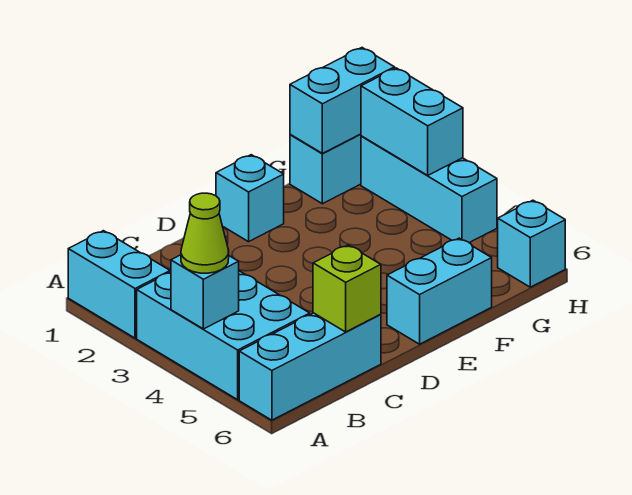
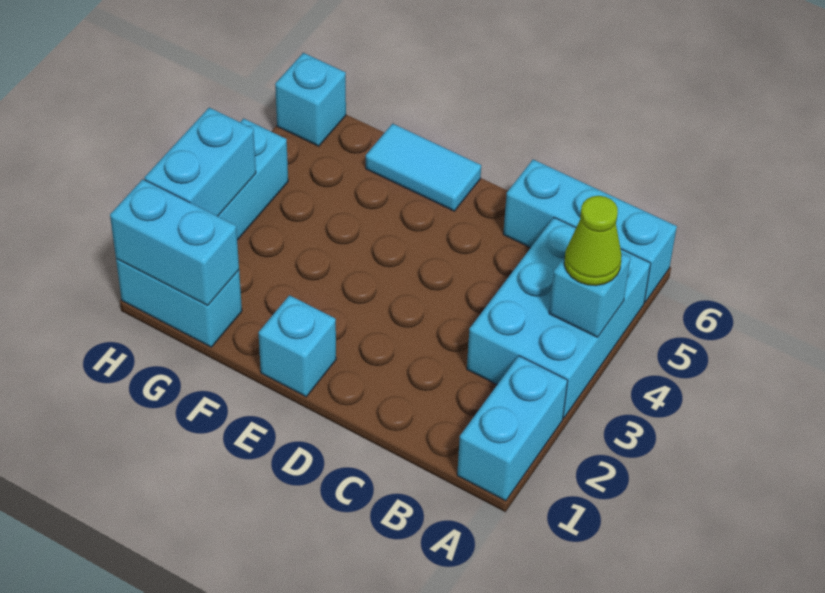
lime 1x1 brick [313,245,381,332] -> none
cyan 1x2 brick [387,238,492,344] -> cyan 1x2 tile [366,124,481,211]

